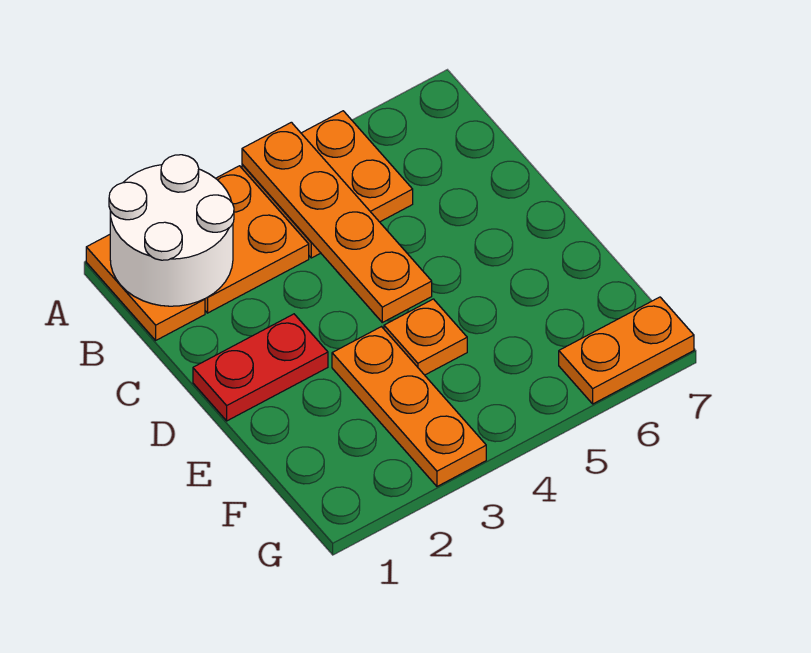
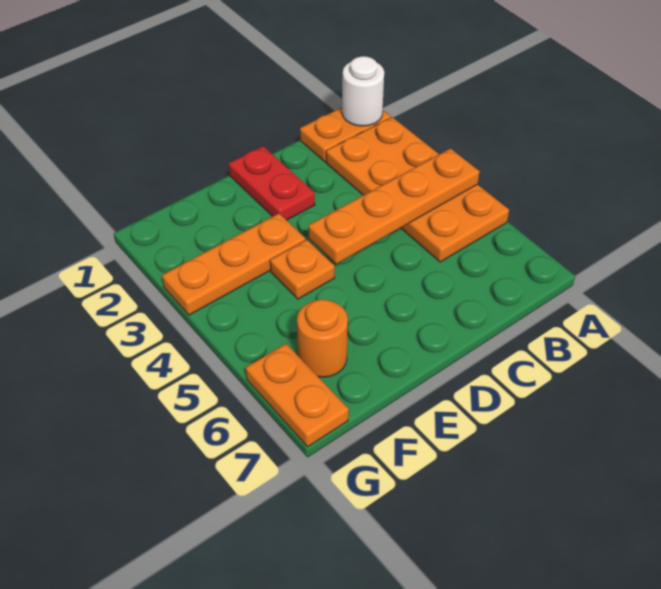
white 2x2 round brick [109,155,234,306] -> white 1x1 round brick [342,56,384,126]
none -> orange 1x1 round brick [297,299,348,377]

